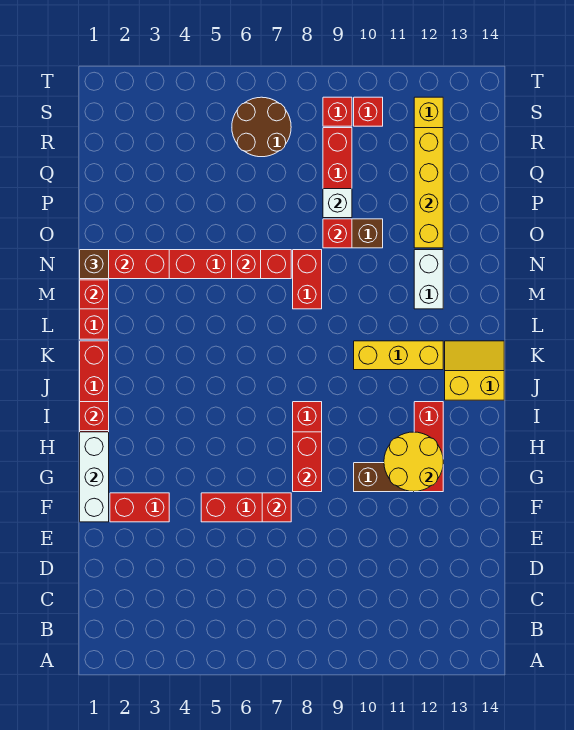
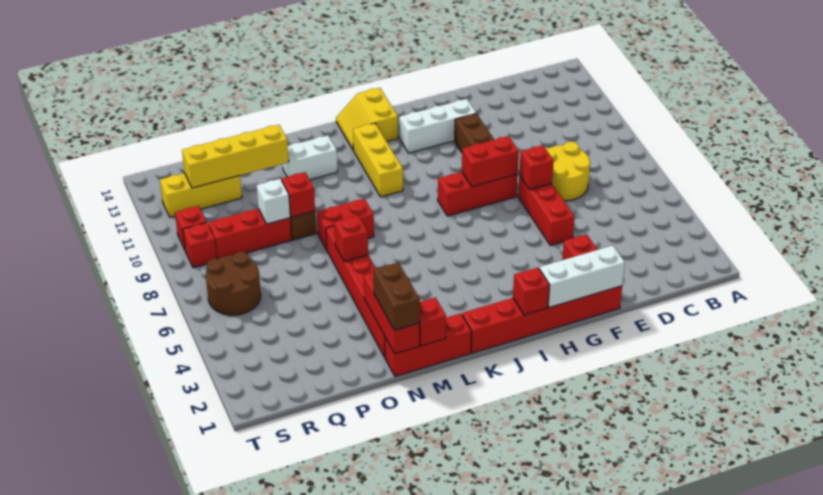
yellow 2x2 round brick [384,432,443,492] -> yellow 2x2 round brick moved to [545,142,590,201]
red 1x3 brick [414,402,443,492] -> white 1x3 brick [399,99,476,153]
brown 1x1 brick [80,250,109,279] -> brown 1x2 brick [373,262,420,330]

